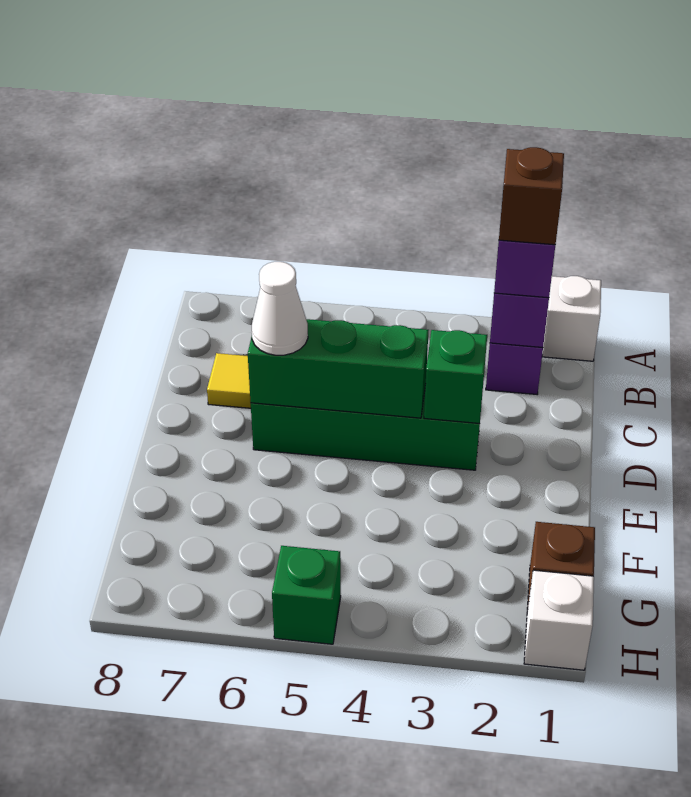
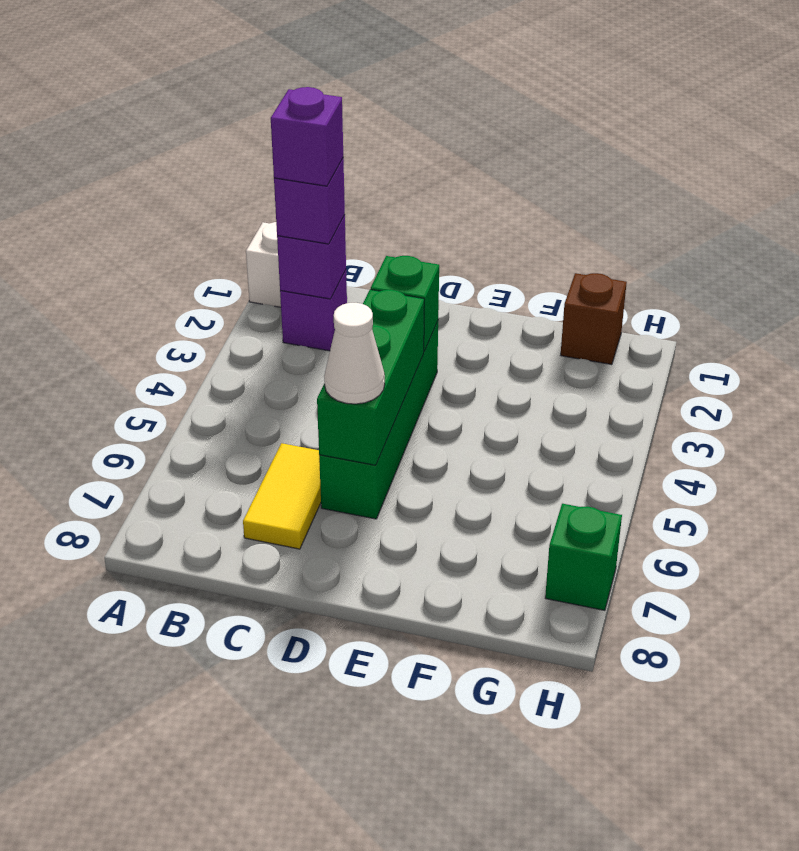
brown 1x1 brick [499,147,564,245] -> purple 1x1 brick [271,87,343,186]
white 1x1 brick [524,570,594,670] -> none
green 1x1 brick [272,546,341,644] -> green 1x1 brick moved to [545,504,622,610]

